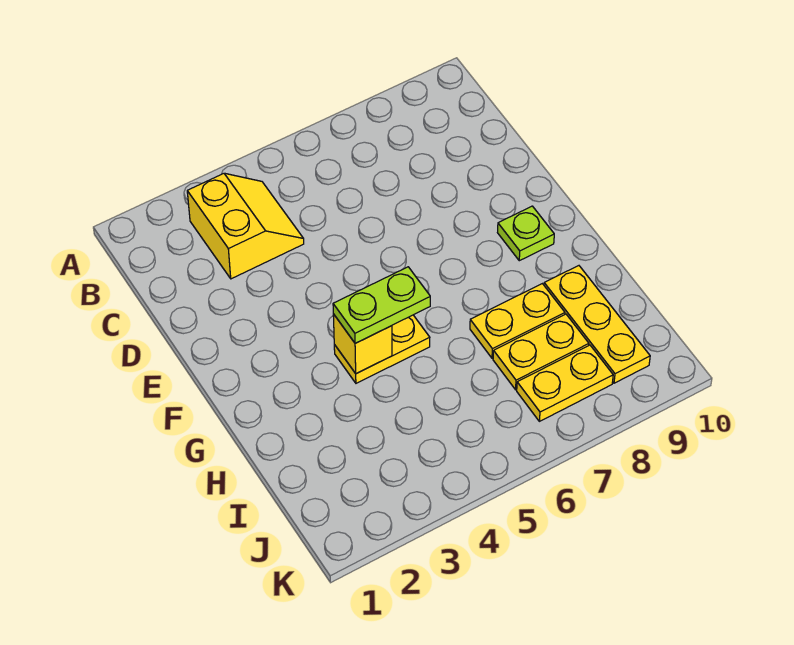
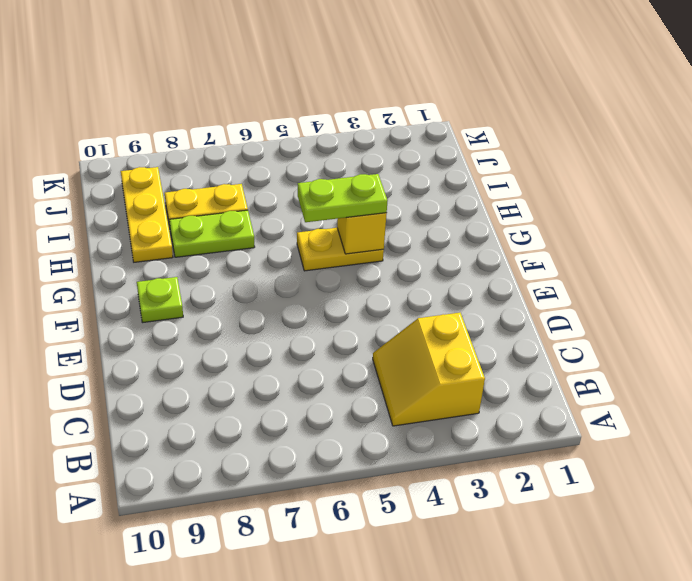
yellow 1x2 plate [470,284,565,358] -> lime 1x2 plate [169,210,255,257]
yellow 1x2 plate [517,345,613,421] -> none

